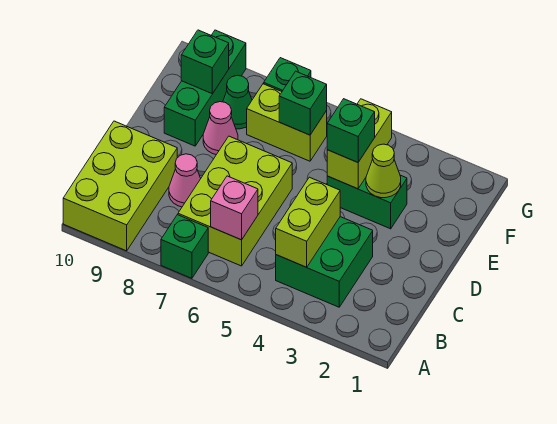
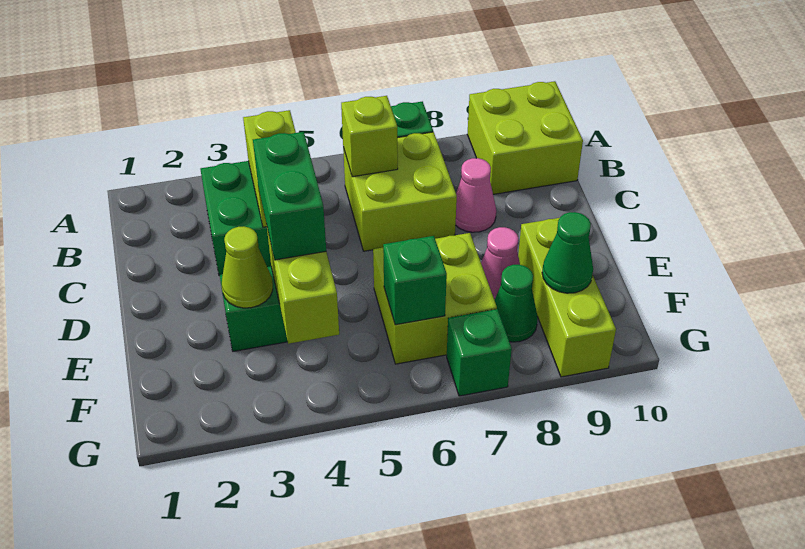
lime 2x3 brick [63,121,177,251] -> lime 2x2 brick [467,81,583,194]
lime 2x3 brick [178,136,292,266] -> lime 2x2 brick [343,132,457,251]
pink 1x1 brick [211,176,258,240] -> lime 1x1 brick [341,96,398,177]
green 1x1 brick [327,99,375,162] -> green 1x2 brick [253,132,326,260]
green 1x3 brick [164,30,246,146] -> lime 1x3 brick [518,218,616,377]
lime 1x2 brick [247,84,327,161] -> lime 2x2 brick [373,233,497,364]
green 1x1 brick [181,30,229,94] -> green 1x1 cone [542,212,593,293]

